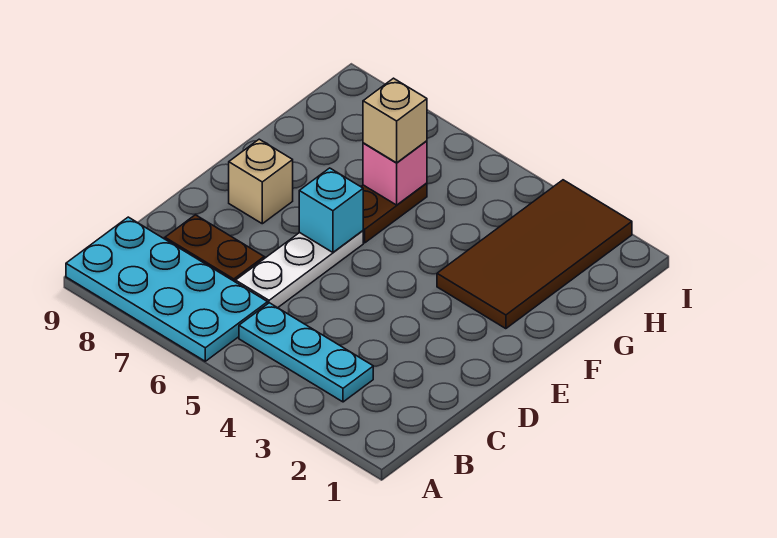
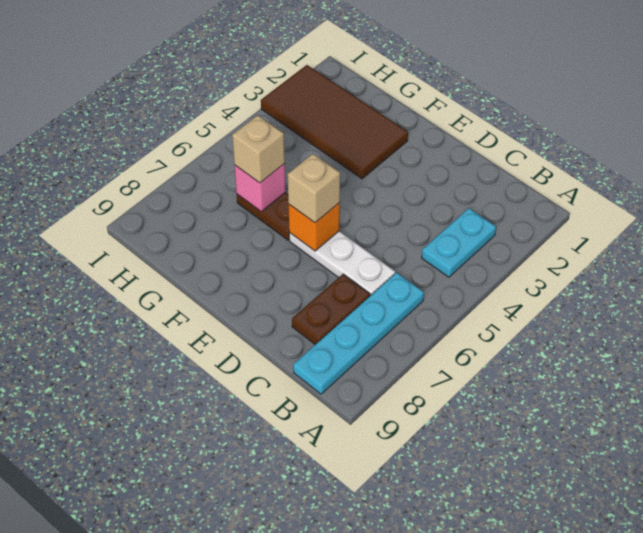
cyan 2x4 plate [66,217,268,361] -> cyan 1x4 plate [293,272,424,394]
cyan 1x3 plate [239,303,373,402] -> cyan 1x2 plate [422,208,496,277]
cyan 1x1 brick [299,168,363,252] -> orange 1x1 brick [288,203,340,251]
tan 1x1 brick [229,139,293,224] -> tan 1x1 brick moved to [288,154,340,223]

